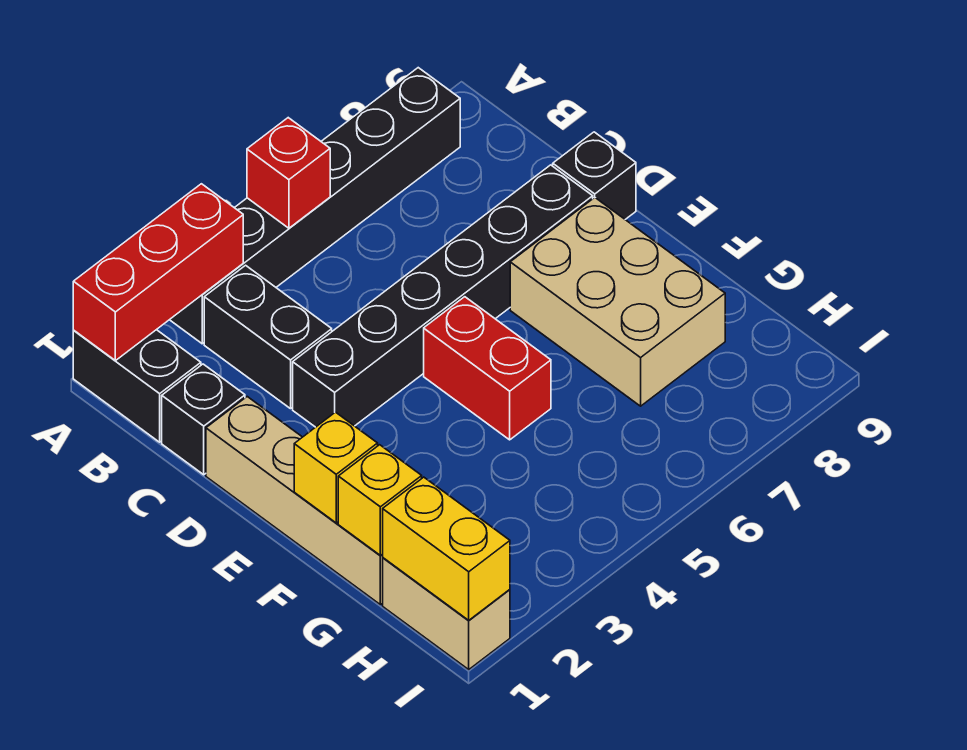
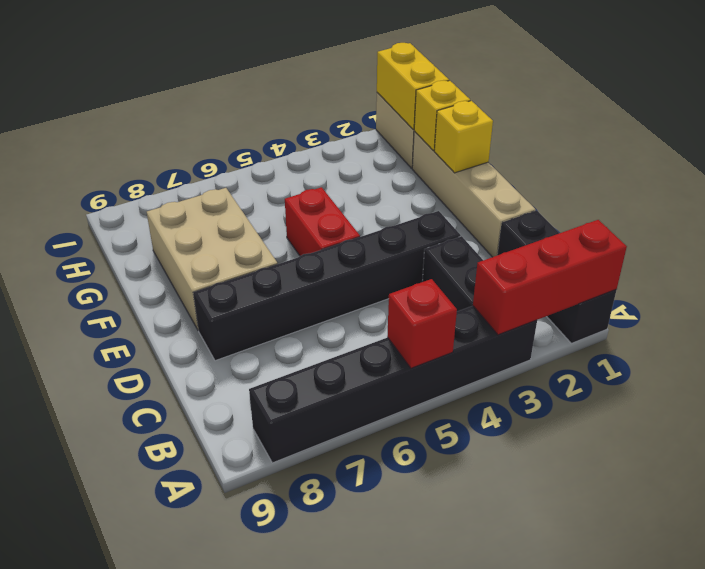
black 1x1 brick [553,132,636,219] -> none

